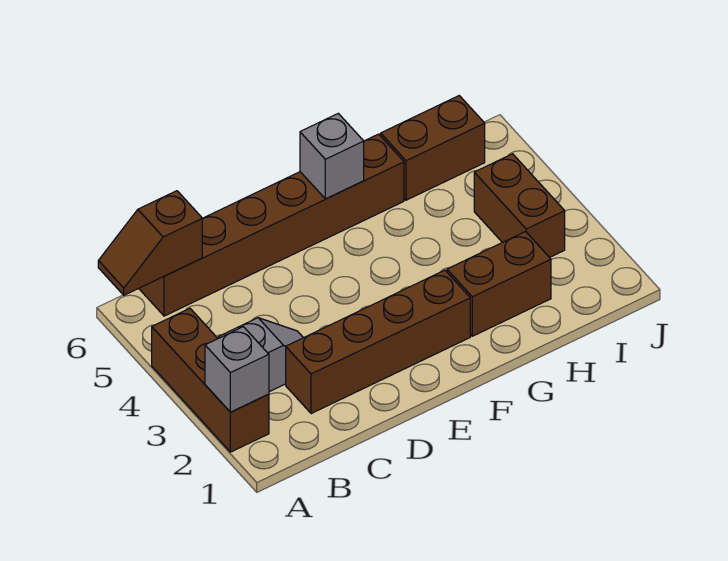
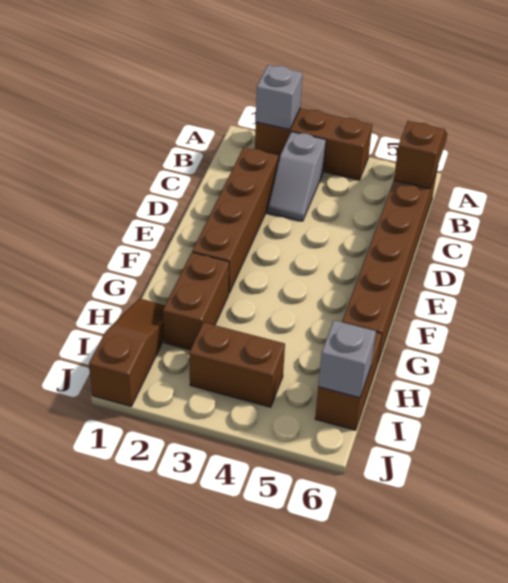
grey 1x1 brick [300,113,364,199] -> grey 1x1 brick moved to [318,320,376,398]
none -> brown 1x3 slope [89,298,165,407]

